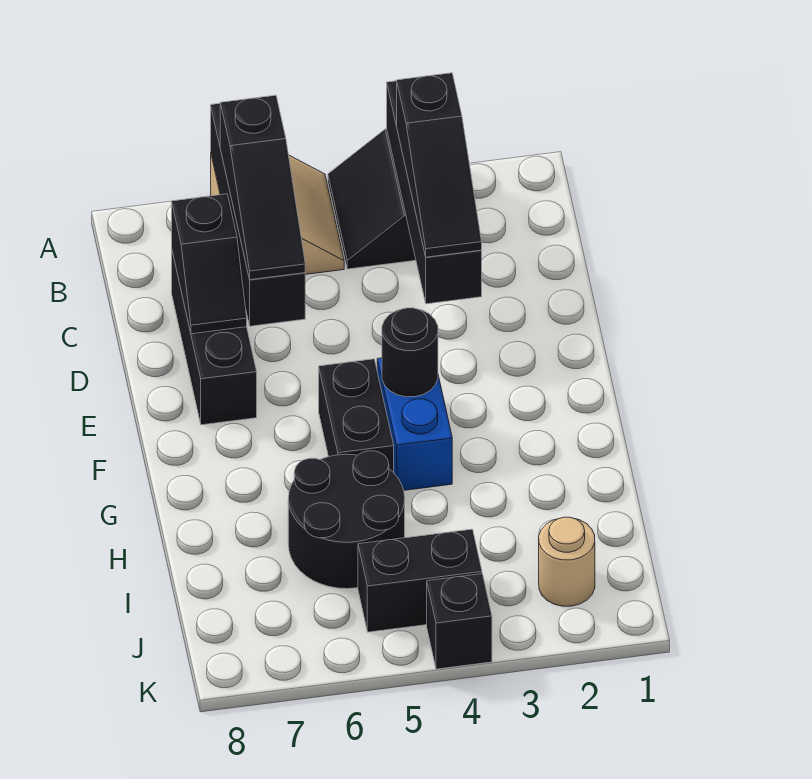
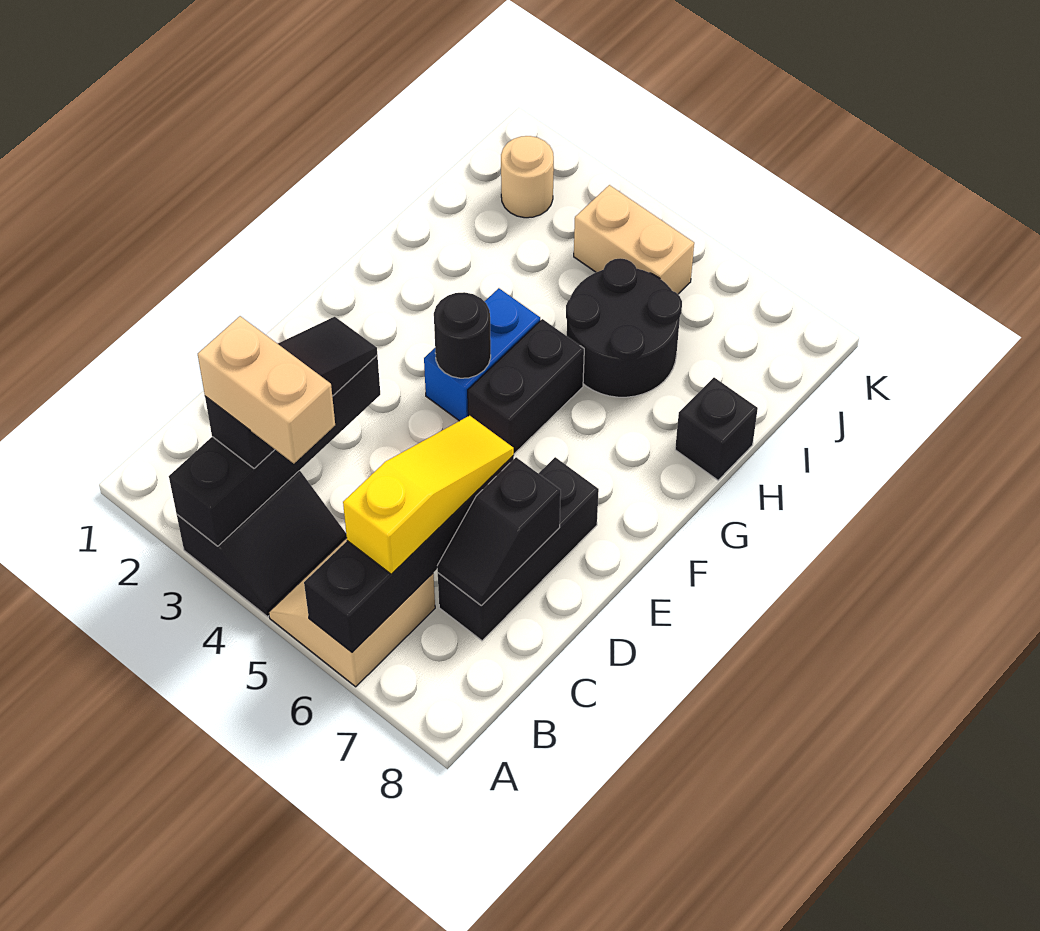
none -> tan 1x2 brick [198,316,335,464]
black 1x3 slope [220,95,305,280] -> yellow 1x3 slope [343,416,514,574]
black 1x2 slope [172,194,247,334] -> black 1x2 slope turned to [437,457,561,606]
black 1x2 brick [358,529,482,632] -> tan 1x2 brick [574,185,694,294]
black 1x1 brick [427,574,492,669] -> black 1x1 brick moved to [675,378,758,480]

